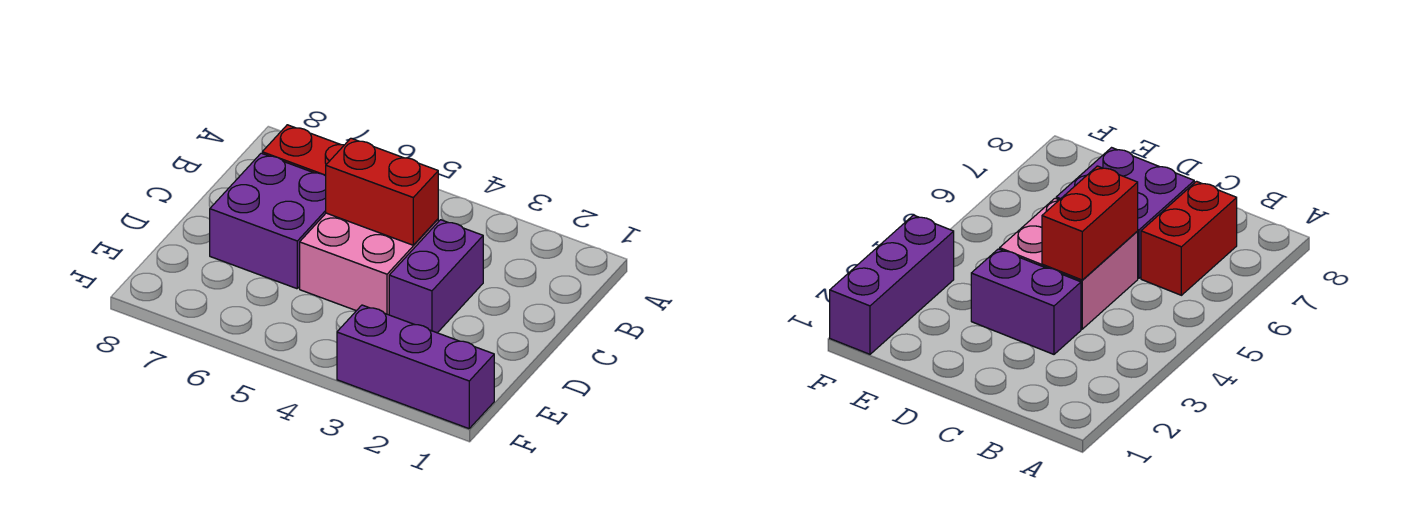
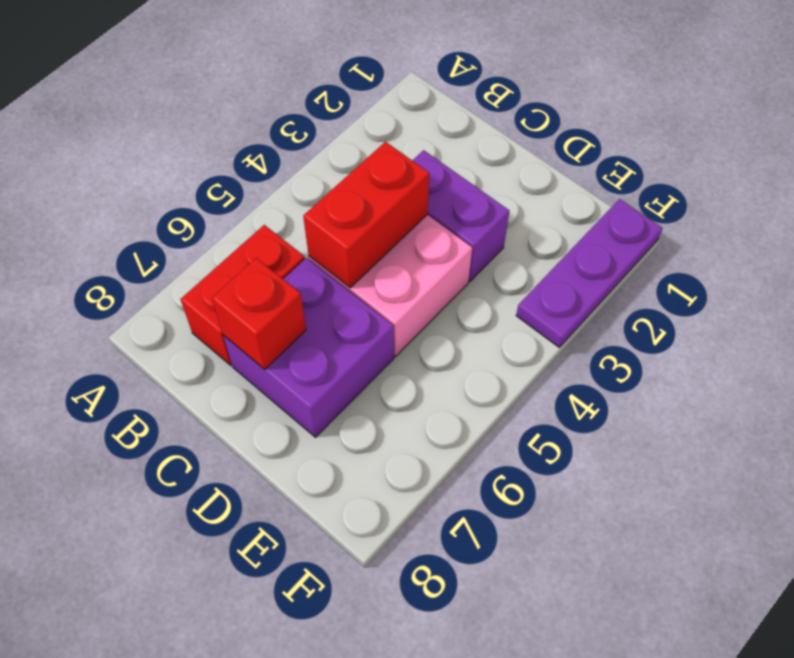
none -> red 1x1 brick [212,258,306,369]
purple 1x3 brick [337,305,494,429] -> purple 1x3 plate [516,199,662,347]

